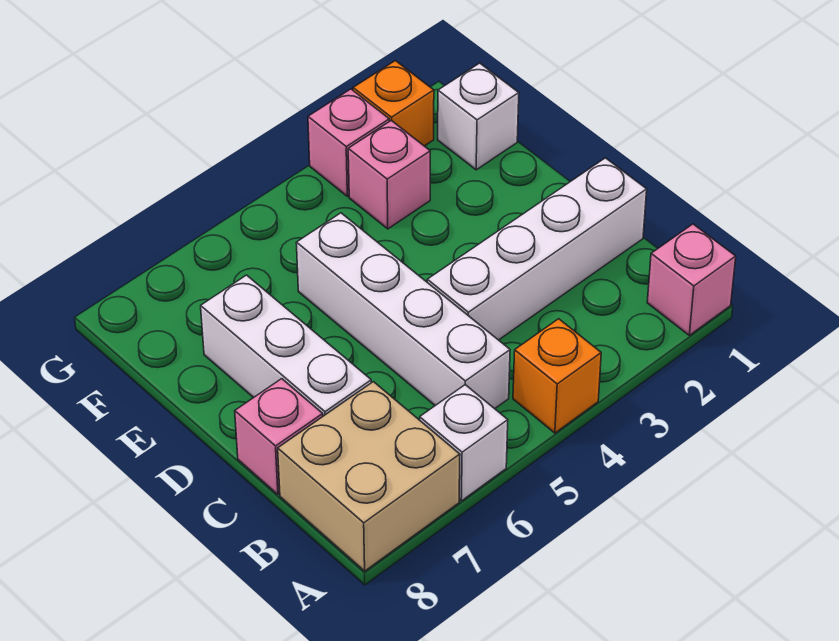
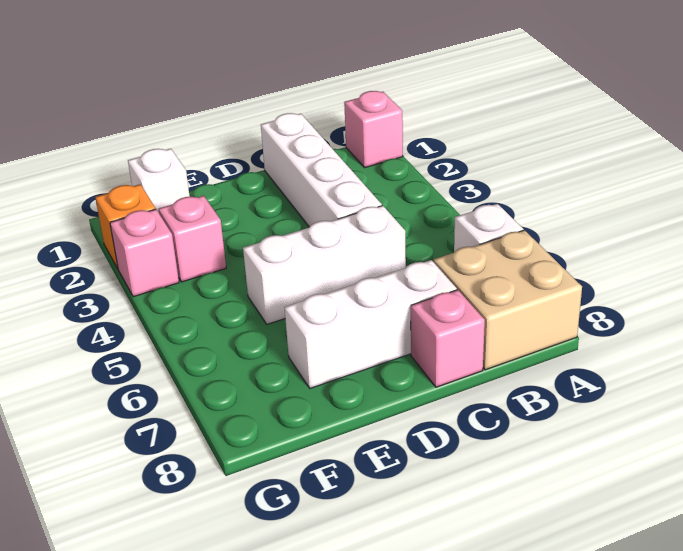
orange 1x1 brick [513,319,601,433] -> none
white 1x4 brick [296,213,510,409] -> white 1x3 brick [243,206,406,324]

